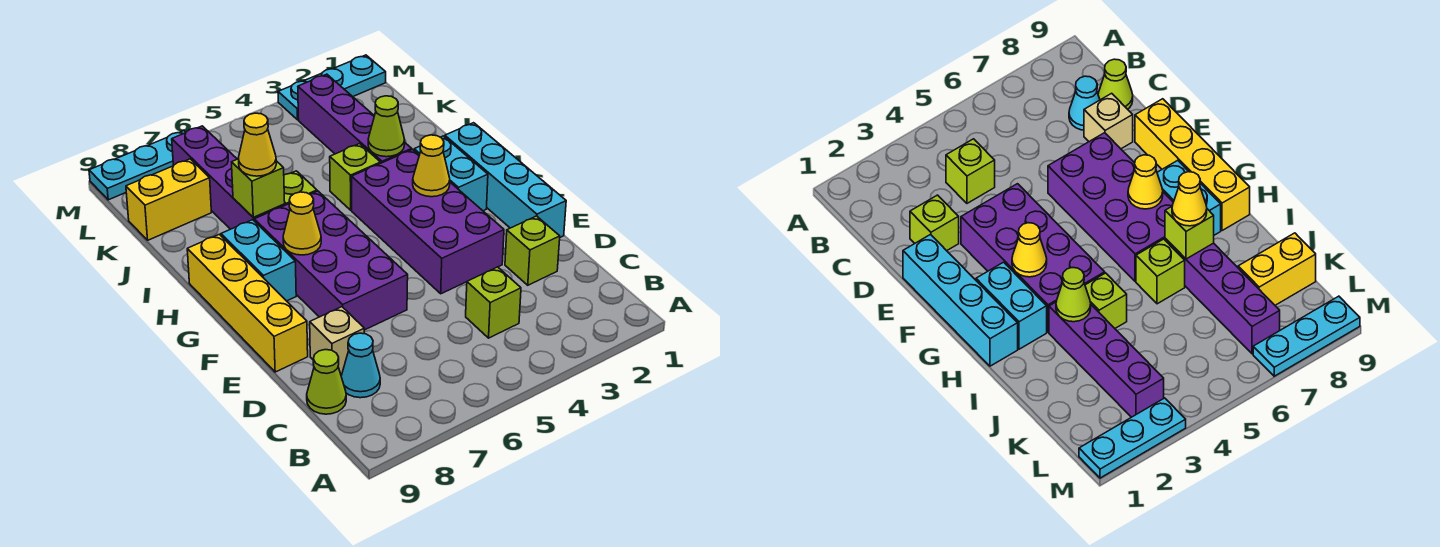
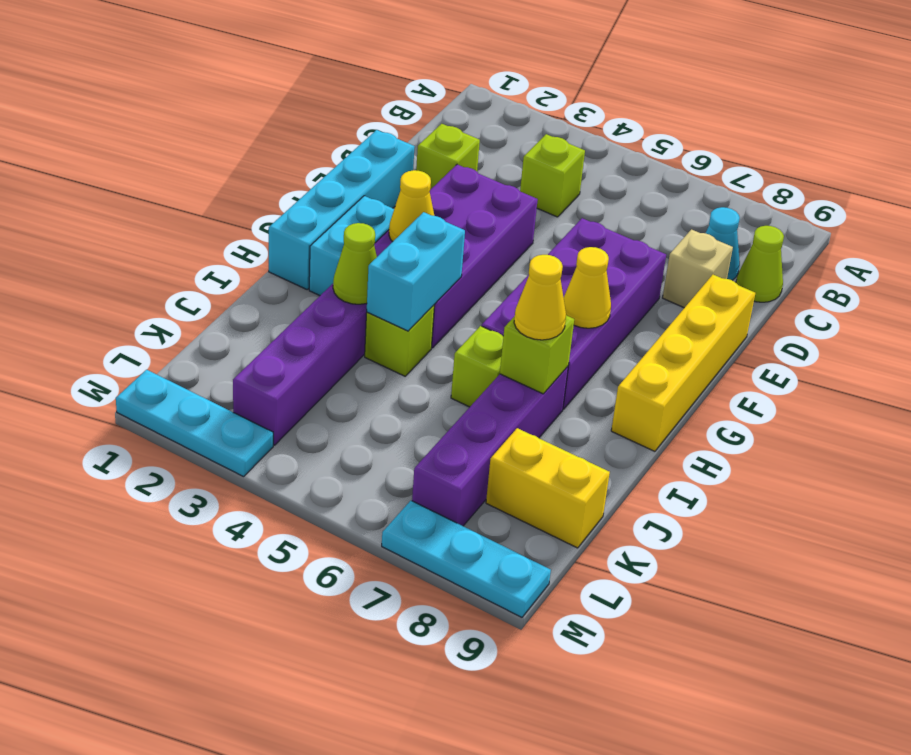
cyan 1x2 brick [221,220,296,301] -> cyan 1x2 brick moved to [367,212,465,331]

